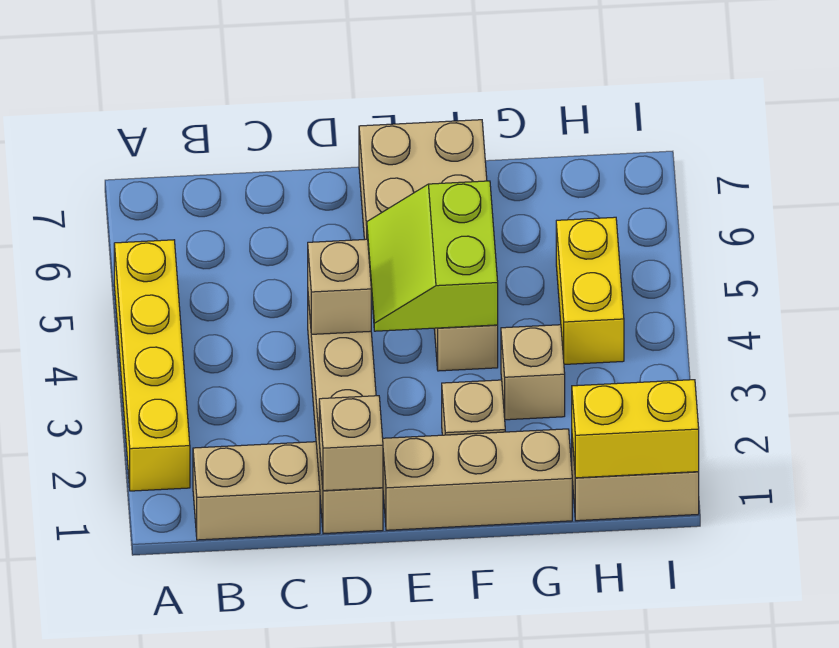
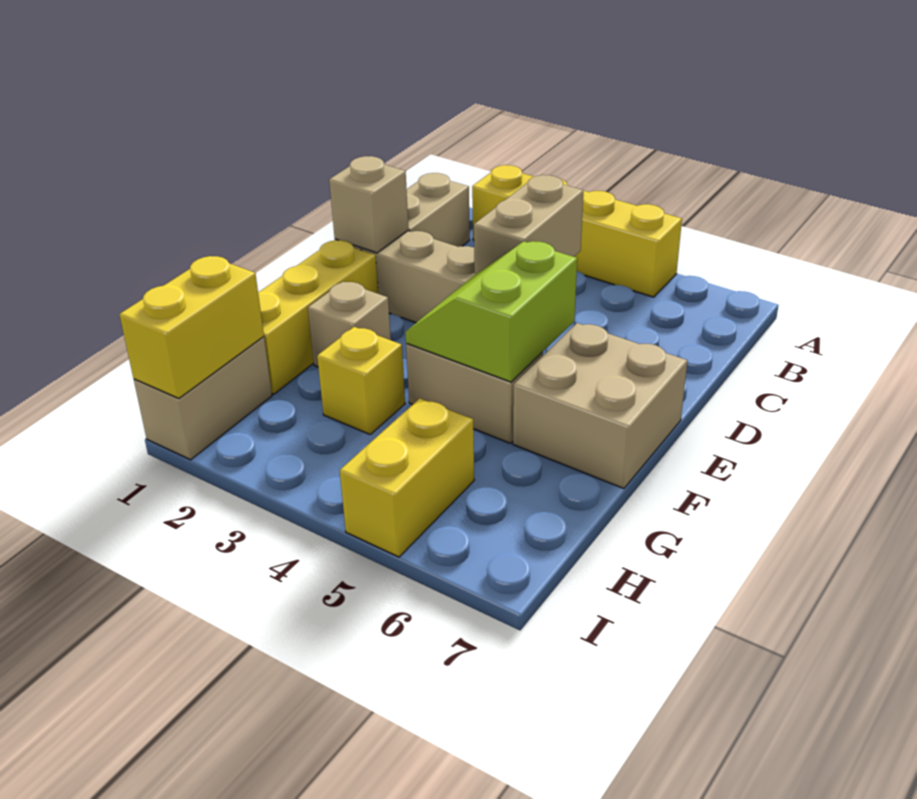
tan 1x1 brick [308,239,371,334] -> tan 1x2 brick [474,175,583,274]
tan 1x3 brick [383,429,572,530] -> yellow 1x3 brick [258,240,378,394]
lime 2x2 slope [367,181,498,331] -> lime 2x2 slope turned to [405,241,577,382]
tan 1x1 brick [501,325,565,420] -> yellow 1x1 brick [317,327,405,434]
yellow 1x2 brick [556,217,624,364] -> yellow 1x2 brick turned to [340,398,474,557]

